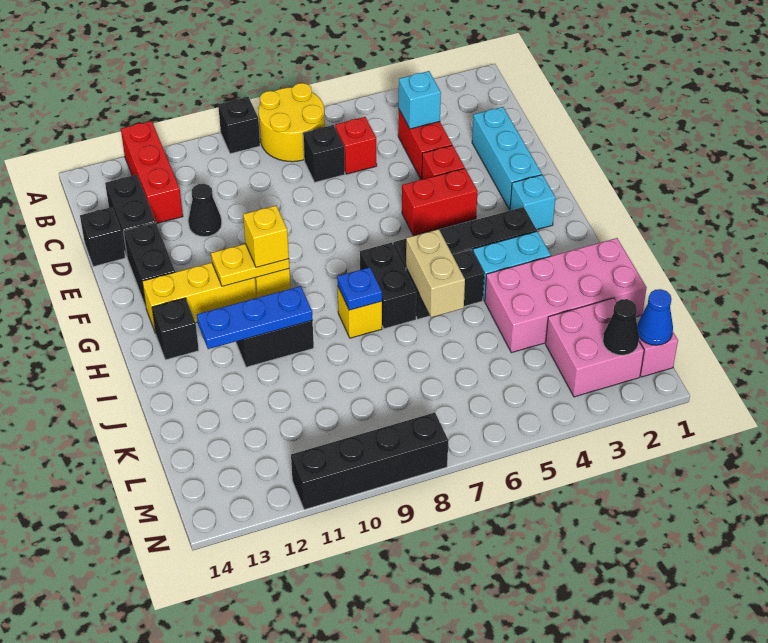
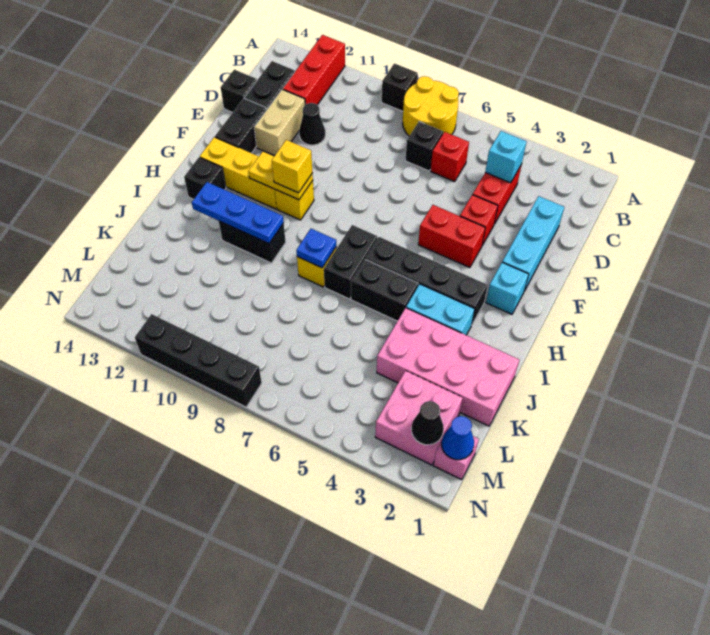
tan 1x2 brick [406,229,465,317] -> tan 1x2 brick moved to [254,89,305,156]

